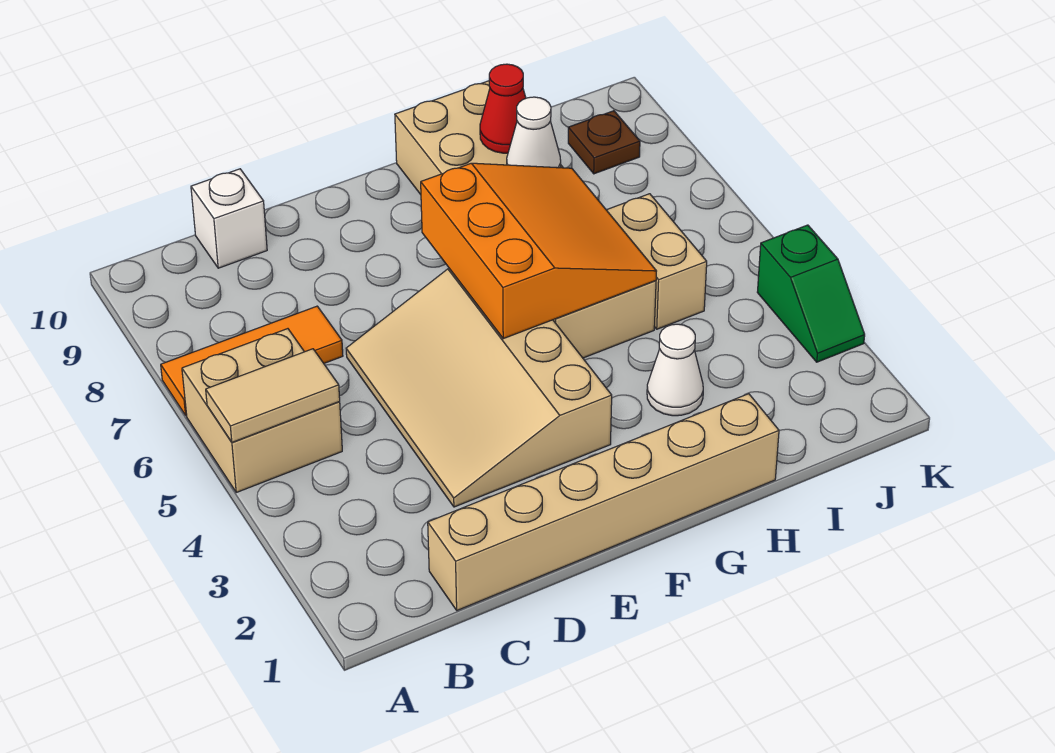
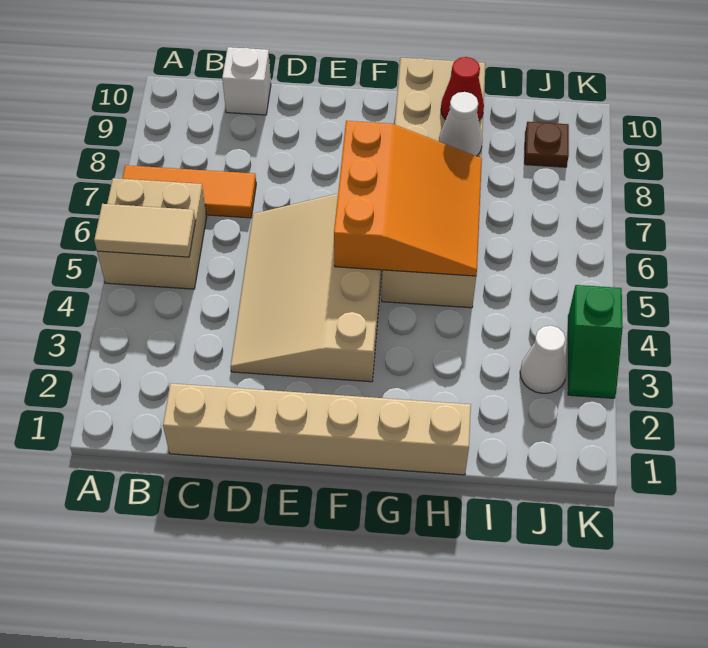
white 1x1 cone [647,324,703,416] -> white 1x1 cone moved to [520,326,567,393]
tan 1x2 brick [607,194,707,329] -> none

